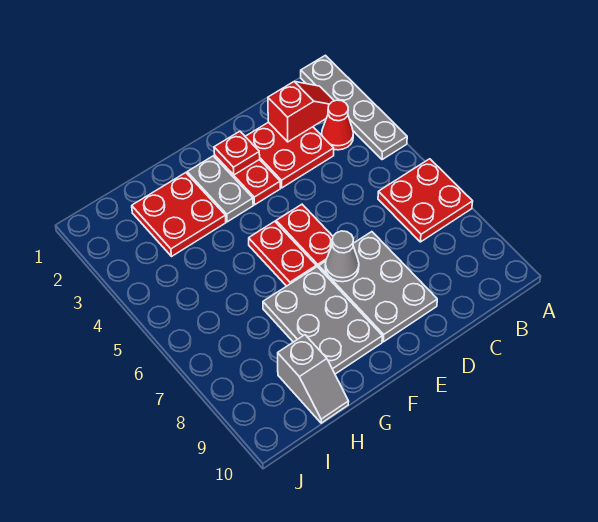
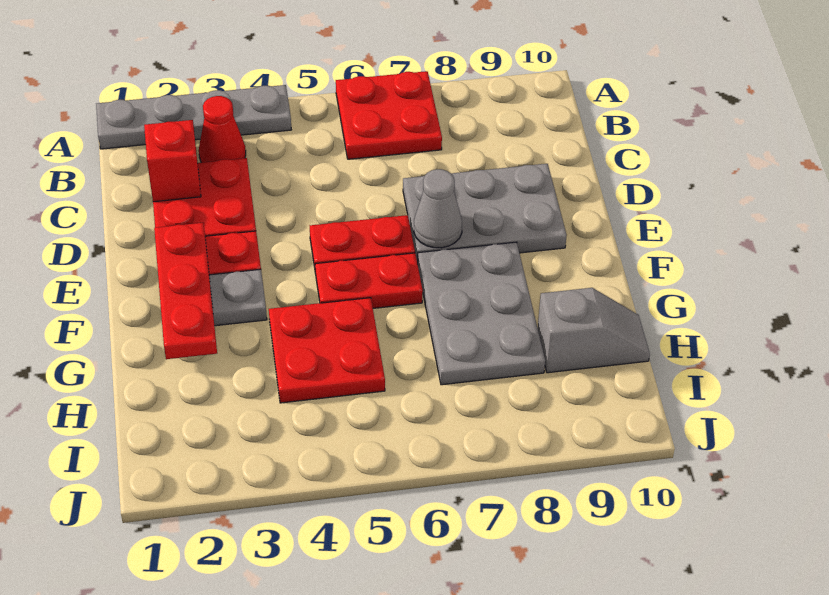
red 1x1 plate [214,131,260,175] -> red 1x3 plate [154,223,217,359]
grey 2x3 plate [263,267,382,374] -> grey 2x3 plate turned to [418,242,545,385]
red 2x2 plate [132,173,226,256] -> red 2x2 plate moved to [269,298,385,403]

